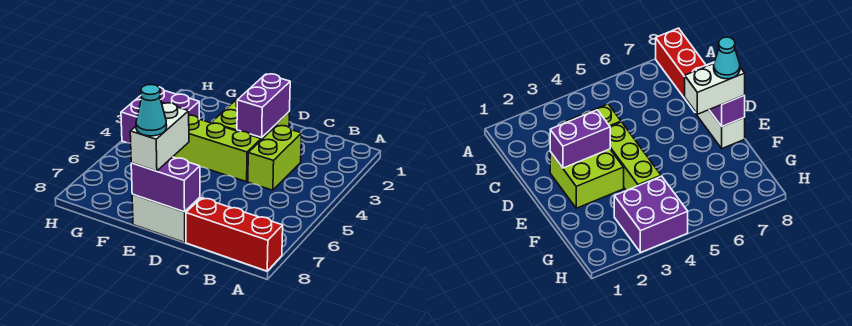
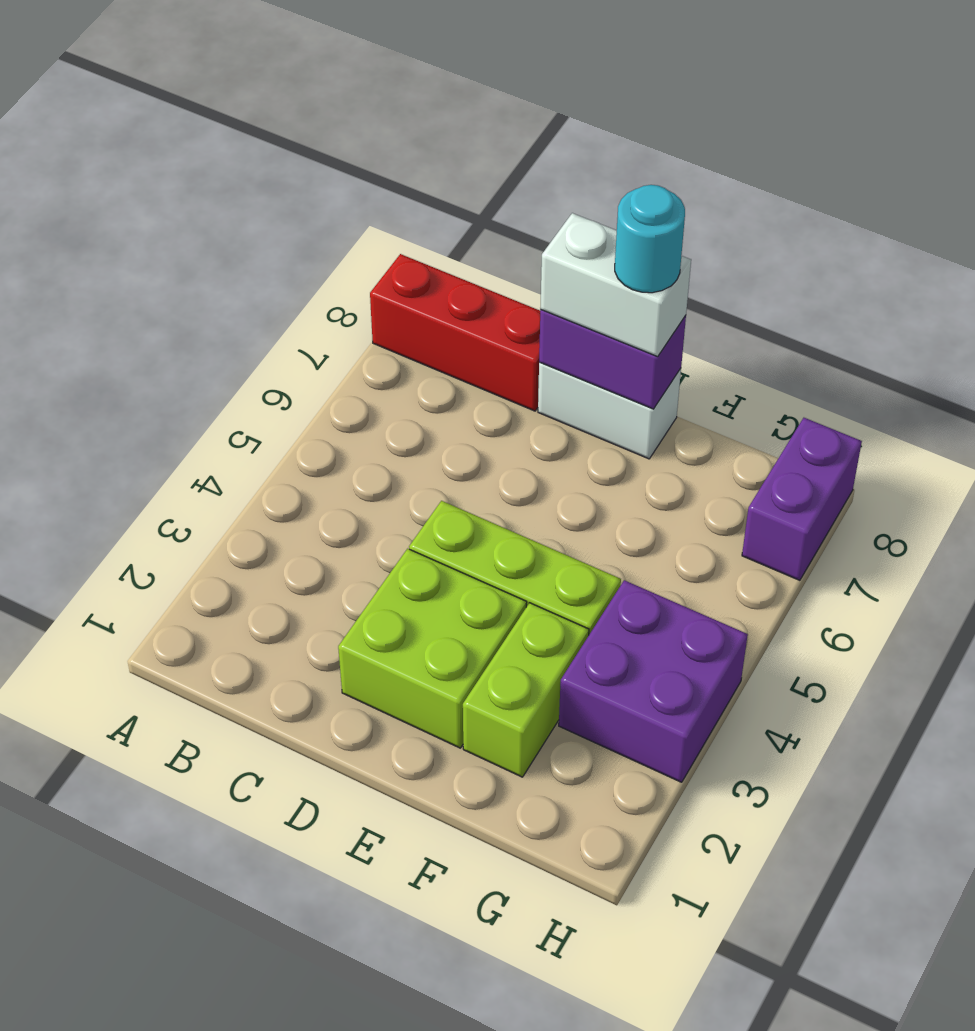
lime 1x2 brick [248,125,302,190] -> lime 1x2 brick moved to [463,603,589,777]
purple 1x2 brick [237,74,290,138] -> purple 1x2 brick moved to [742,418,862,580]
white 1x2 brick [130,103,189,171] -> white 1x2 brick turned to [540,213,691,357]
cyan 1x1 cone [136,85,167,136] -> cyan 1x1 round brick [615,185,685,293]

